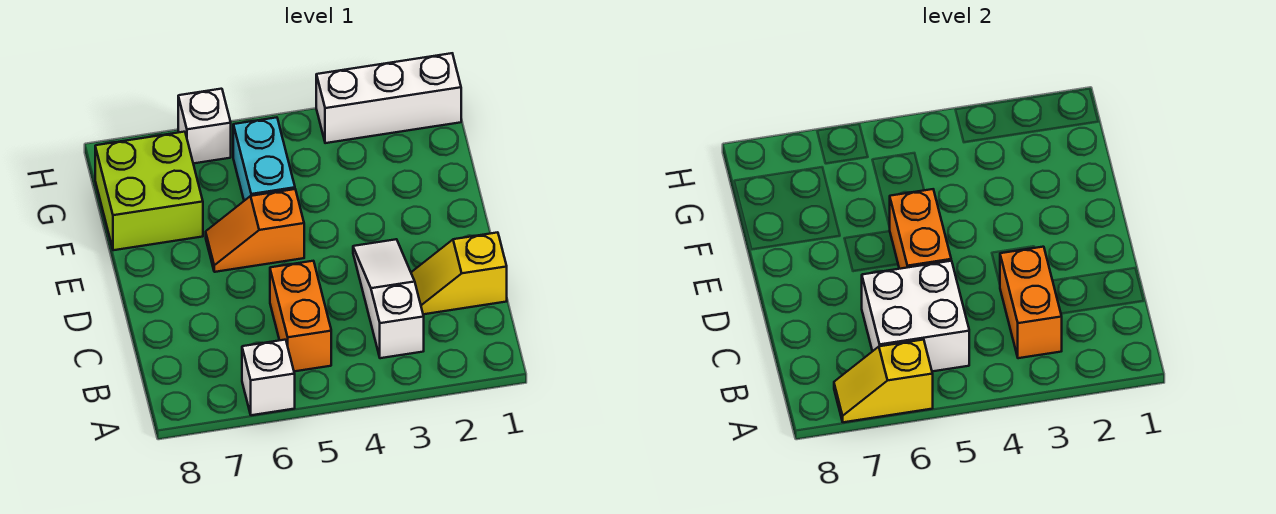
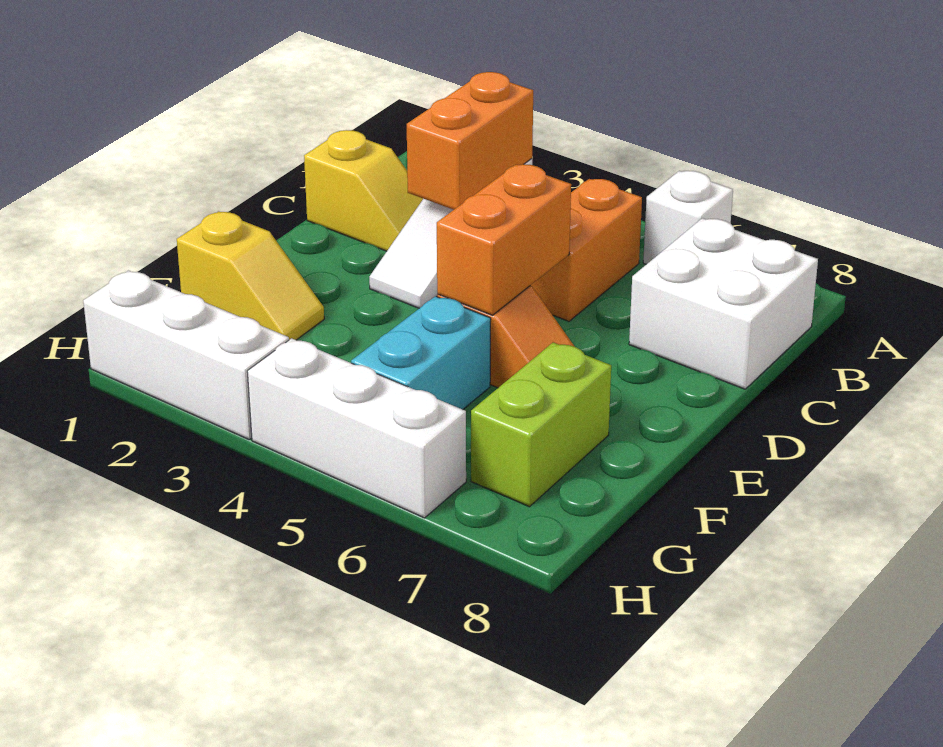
yellow 1x2 slope [834,340,933,422] -> yellow 1x2 slope moved to [177,211,324,340]
white 2x2 brick [862,261,969,371] -> white 2x2 brick moved to [629,218,818,389]
lime 2x2 brick [95,132,203,250] -> lime 1x2 brick [471,342,611,507]
white 1x1 brick [178,89,231,164] -> white 1x3 brick [247,338,466,518]

